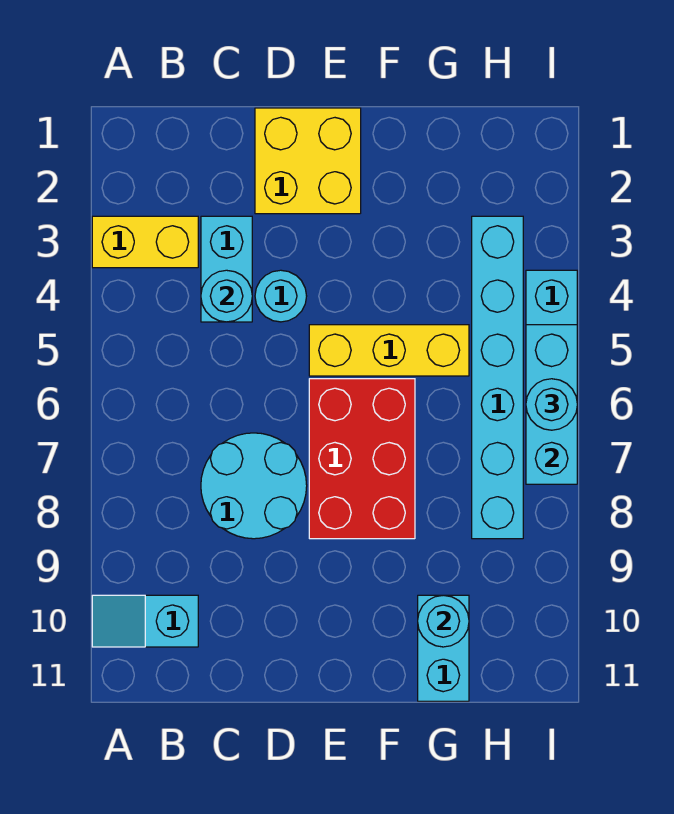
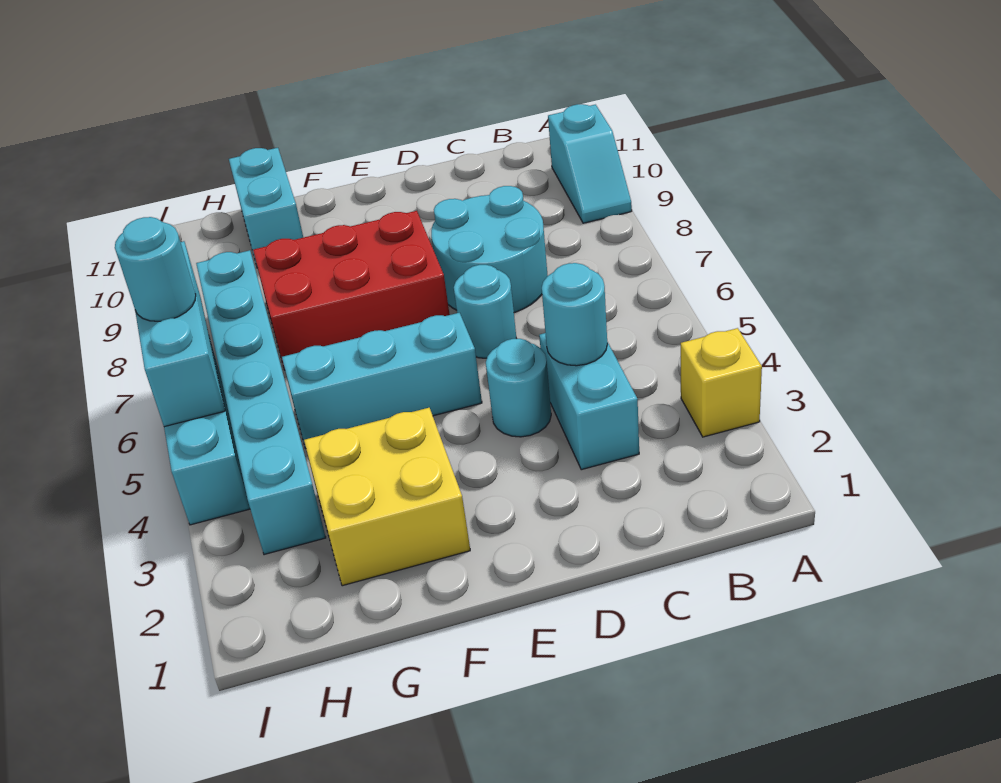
yellow 1x2 brick [92,216,198,268] -> yellow 1x1 brick [681,328,762,437]
cyan 1x2 slope [92,595,198,647] -> cyan 1x2 slope turned to [548,104,632,223]
yellow 2x2 brick [255,108,361,214] -> yellow 2x2 brick moved to [304,408,470,586]
yellow 1x3 brick [309,325,469,376] -> cyan 1x3 brick [282,313,482,449]
red 2x3 brick [309,379,415,539] -> red 2x3 brick turned to [253,211,450,370]
cyan 1x1 round brick [418,595,469,647] -> cyan 1x1 round brick moved to [454,265,517,358]

